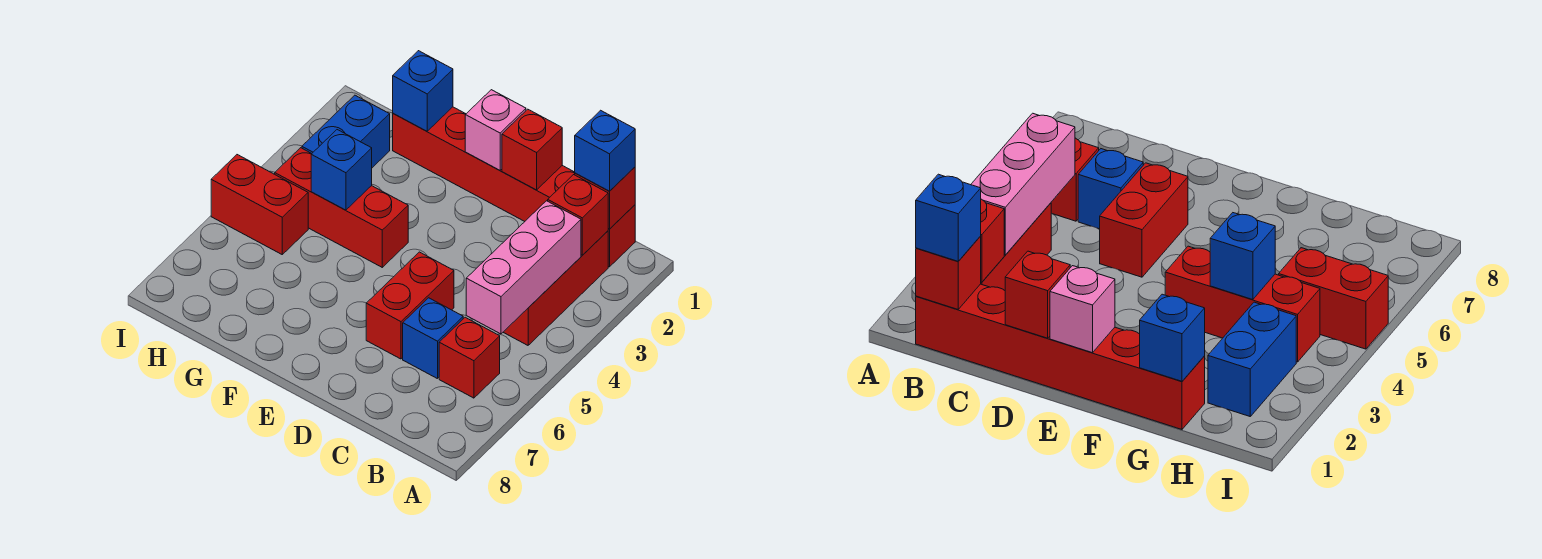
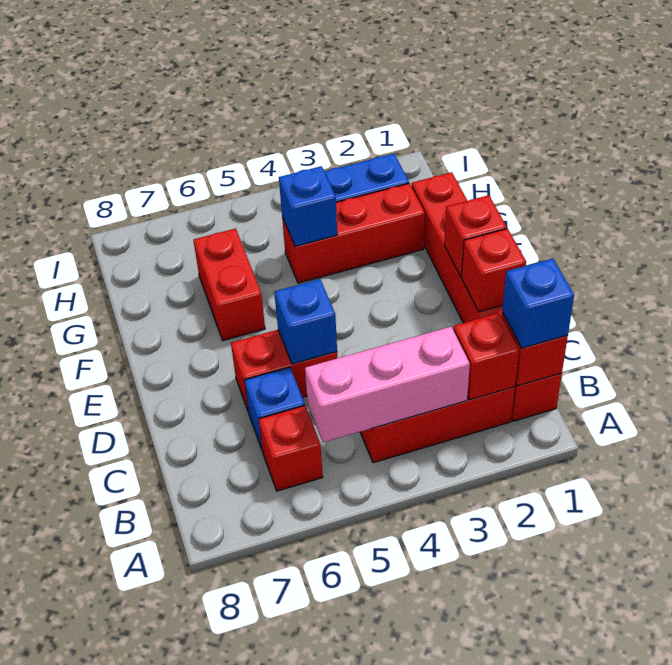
pink 1x1 brick [465,90,526,170] -> red 1x1 brick [444,195,507,277]
red 1x3 brick [275,148,408,267] -> red 1x3 brick turned to [282,183,425,283]
blue 1x1 brick [393,51,453,131] -> blue 1x1 brick moved to [274,279,337,364]
red 1x2 brick [211,155,308,254] -> red 1x2 brick moved to [193,228,265,341]

